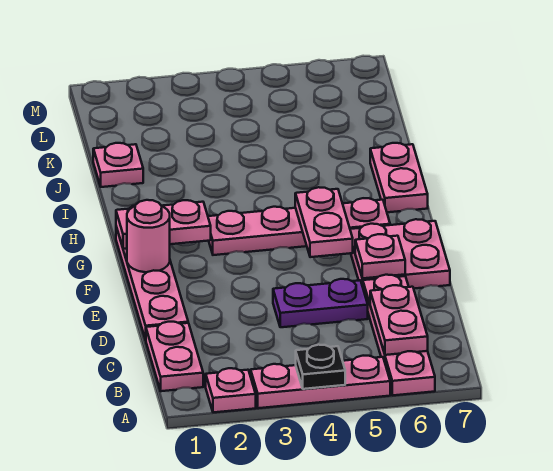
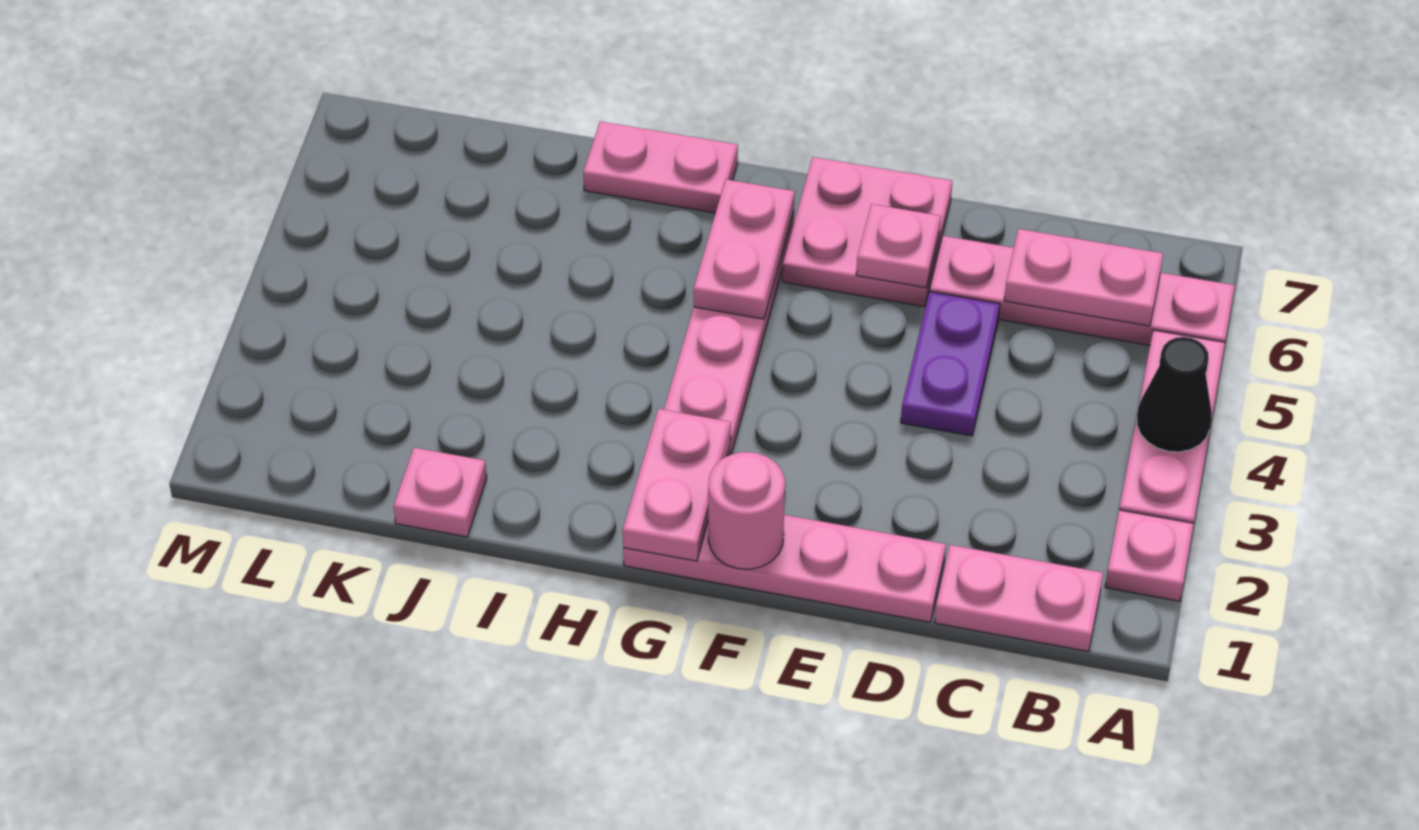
black 1x1 plate [296,345,345,389] -> black 1x1 cone [1137,337,1212,452]
pink 1x2 plate [295,187,353,257] -> pink 1x2 plate turned to [694,180,795,319]

